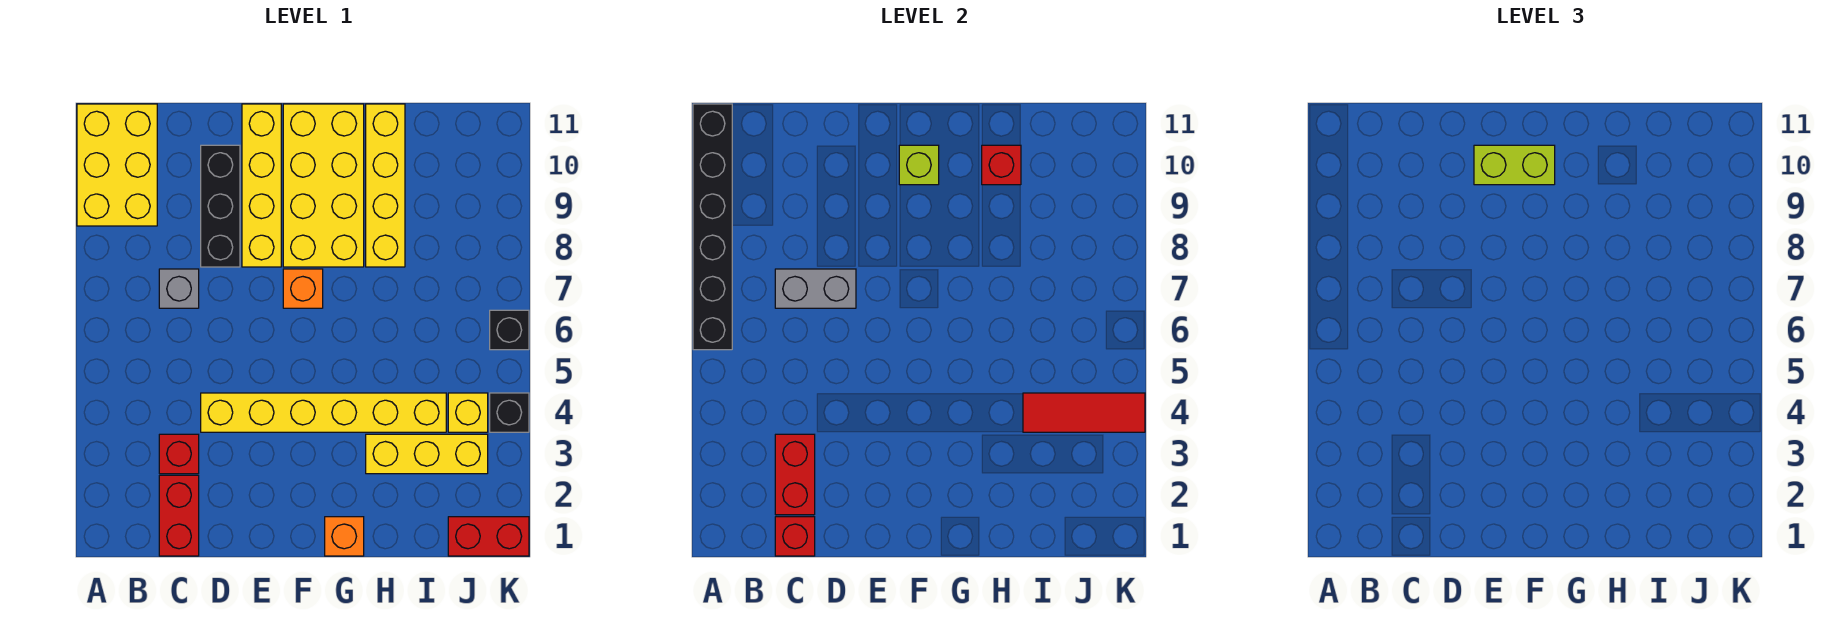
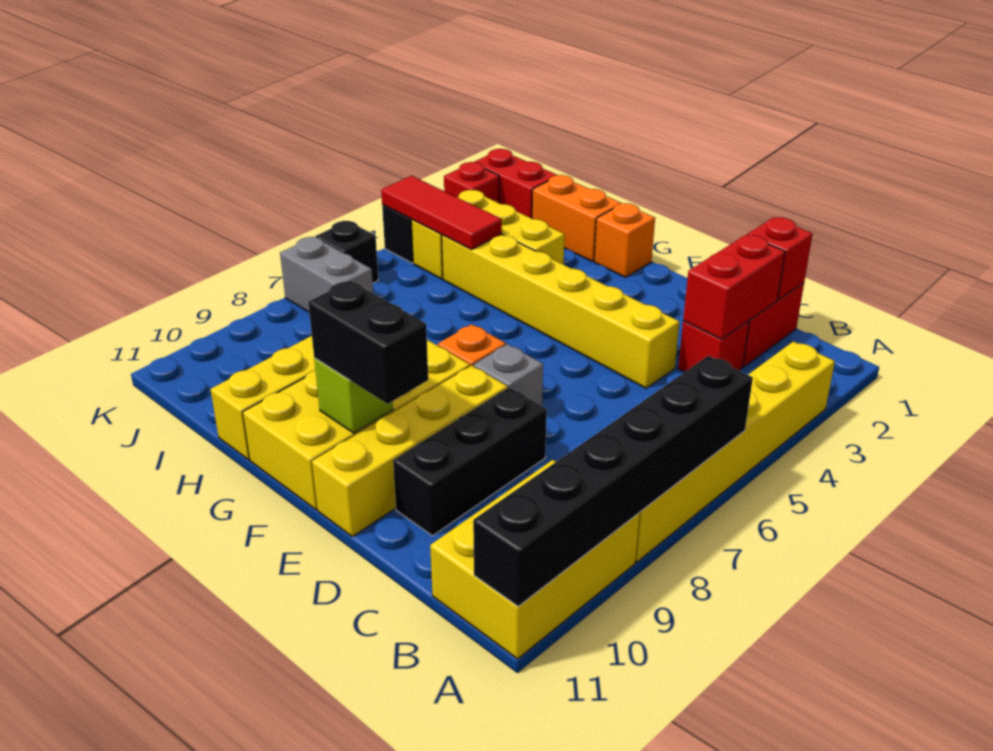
none -> yellow 1x6 brick [636,341,835,562]
grey 1x1 brick [159,269,199,308] -> grey 1x1 brick moved to [474,344,543,406]
grey 1x2 brick [775,269,856,308] -> grey 1x2 brick moved to [280,237,373,312]
lime 1x2 brick [1474,145,1555,185] -> black 1x2 brick [308,280,428,404]
none -> orange 1x2 brick [532,175,621,261]
red 1x1 brick [982,145,1021,185] -> red 1x1 brick moved to [444,162,499,203]

